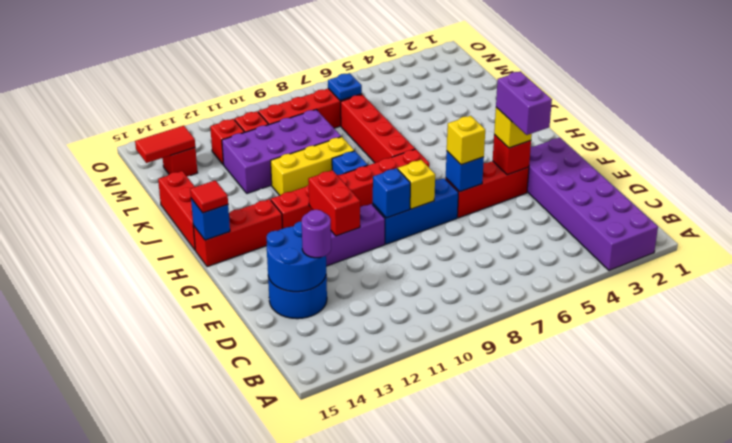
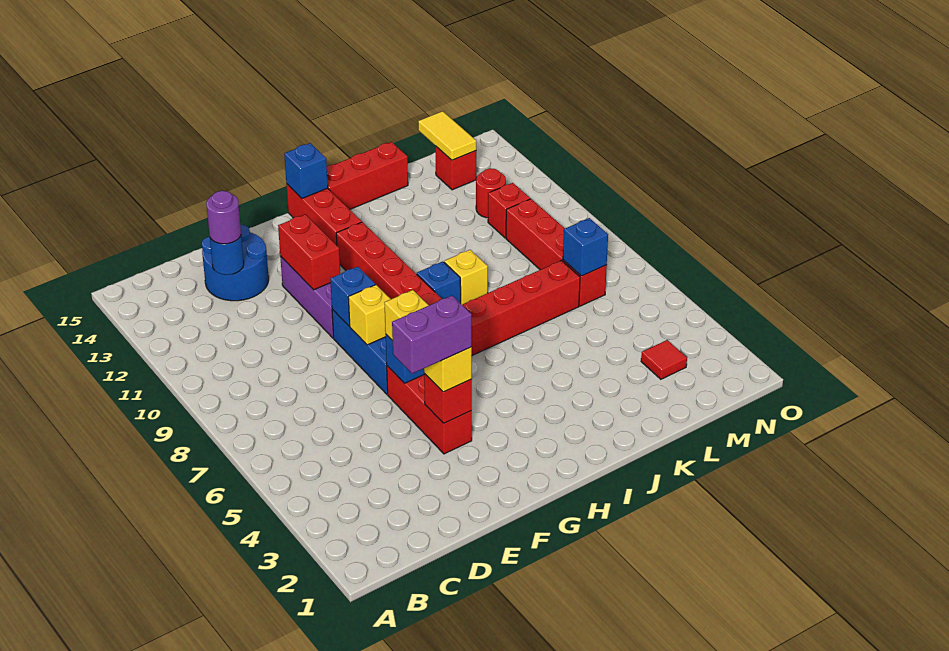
purple 2x6 brick [527,138,658,270] -> none
blue 2x2 round brick [267,221,326,292] -> blue 1x1 round brick [210,236,244,275]
red 1x2 brick [308,170,360,236] -> red 1x2 brick turned to [278,214,340,290]
red 1x1 tile [190,180,228,213] -> red 1x1 tile moved to [641,340,687,379]
yellow 1x3 brick [271,137,354,195] -> yellow 1x1 brick [444,250,488,305]
purple 2x4 brick [222,110,341,193] -> none
blue 1x1 plate [328,73,362,101] -> blue 1x1 brick [563,218,608,276]
red 1x1 brick [210,119,245,165] -> red 1x1 round brick [476,168,506,218]
red 1x2 tile [135,126,195,163] -> yellow 1x2 tile [418,111,476,160]

